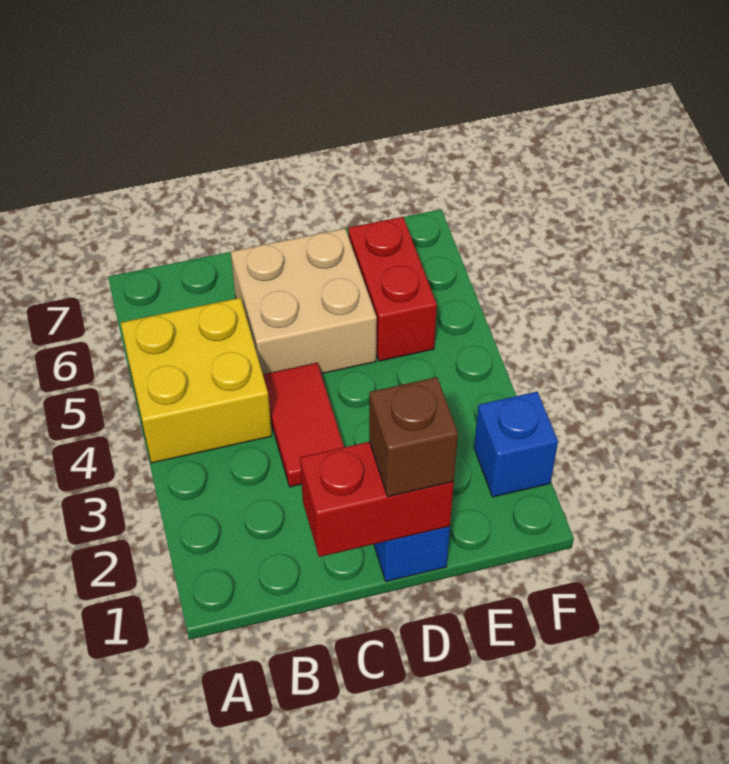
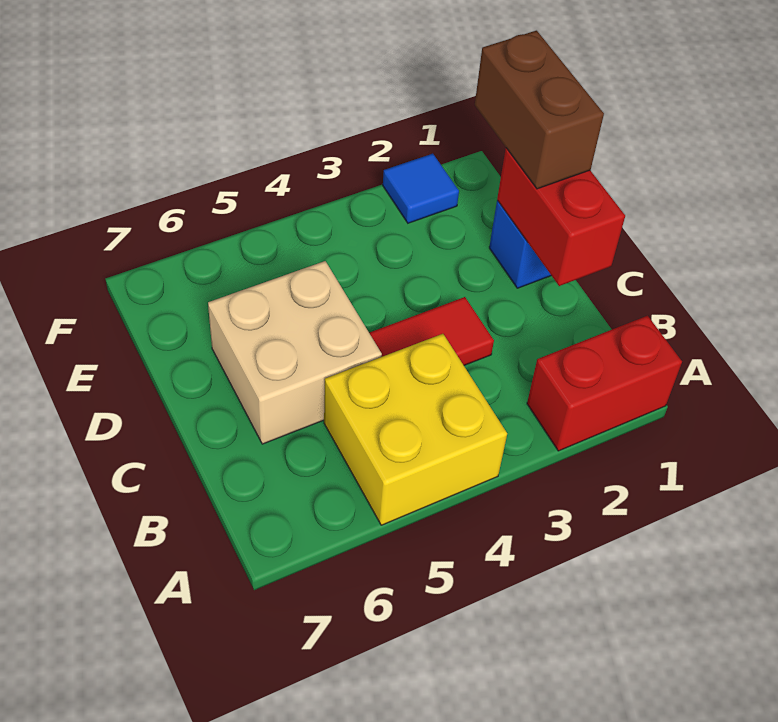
brown 1x1 brick [369,377,458,497] -> brown 1x2 brick [475,31,604,189]
red 1x2 brick [348,217,437,361] -> red 1x2 brick moved to [527,316,682,451]
blue 1x1 brick [474,392,558,497] -> blue 1x1 tile [383,154,459,223]

